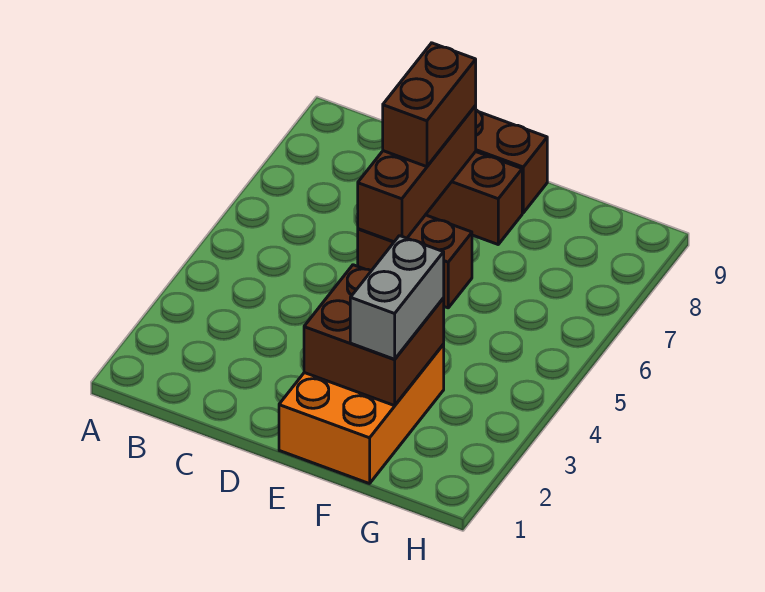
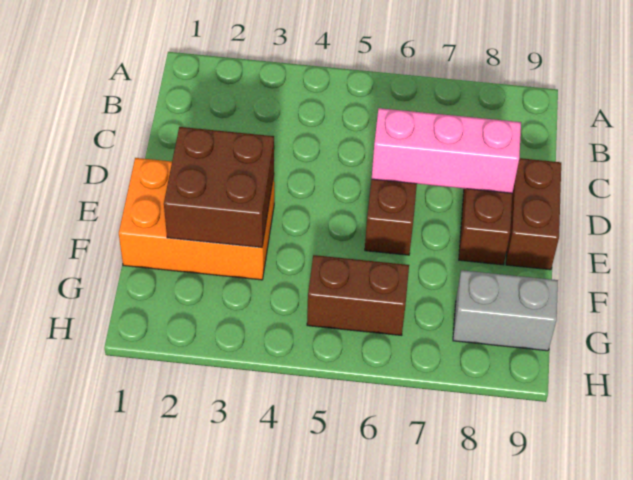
brown 1x3 brick [358,106,476,242] -> pink 1x3 brick [372,108,521,193]
brown 1x2 brick [383,43,476,167] -> brown 1x2 brick moved to [307,255,409,335]
grey 1x2 brick [350,236,444,359] -> grey 1x2 brick moved to [453,270,558,351]

